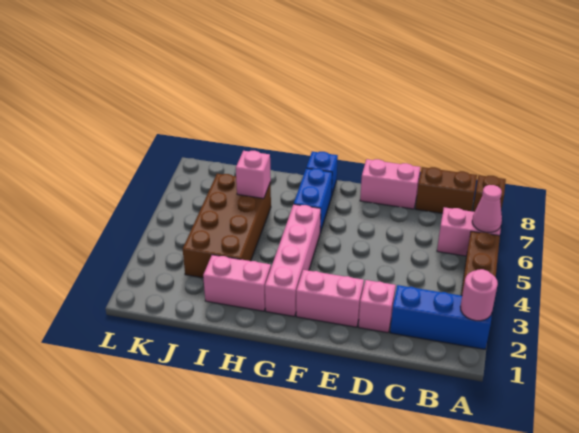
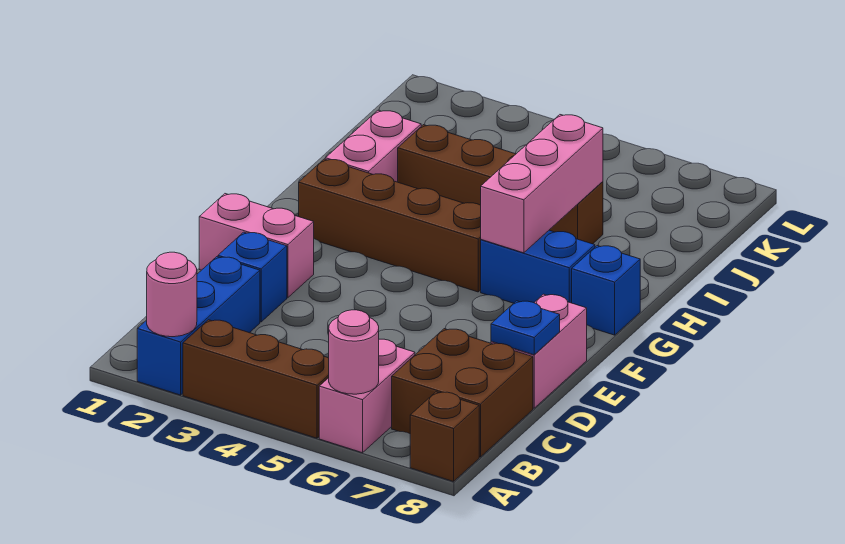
pink 1x1 cone [472,185,502,232] -> pink 1x1 round brick [329,310,379,394]
brown 1x2 brick [416,167,477,213] -> brown 2x2 brick [392,329,533,457]
pink 1x1 brick [358,280,396,333] -> blue 1x1 brick [218,232,287,322]
none -> blue 1x1 plate [491,301,560,355]
pink 1x2 brick [296,270,364,327] -> pink 1x2 brick turned to [199,194,314,297]
pink 1x4 brick [265,204,321,317] -> brown 1x4 brick [299,159,481,292]
brown 2x4 brick [183,174,271,278] -> brown 1x4 brick [398,125,603,244]
pink 1x1 brick [236,151,271,199] -> pink 1x3 brick [481,115,603,253]

